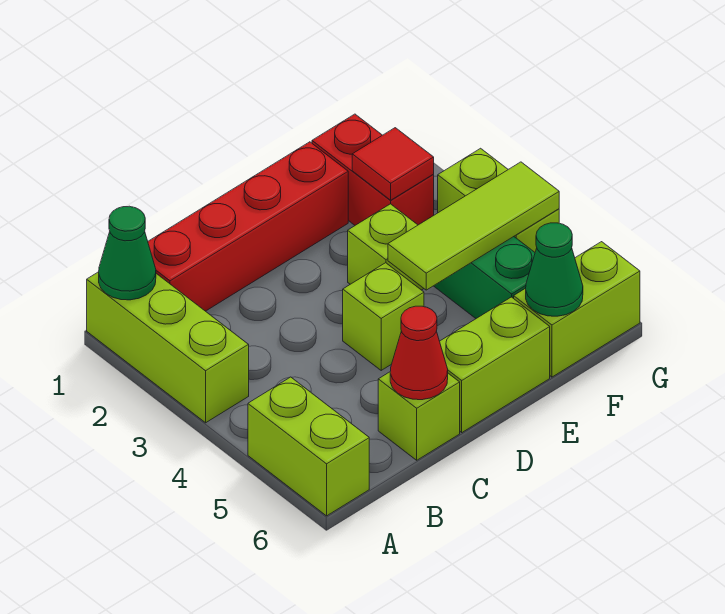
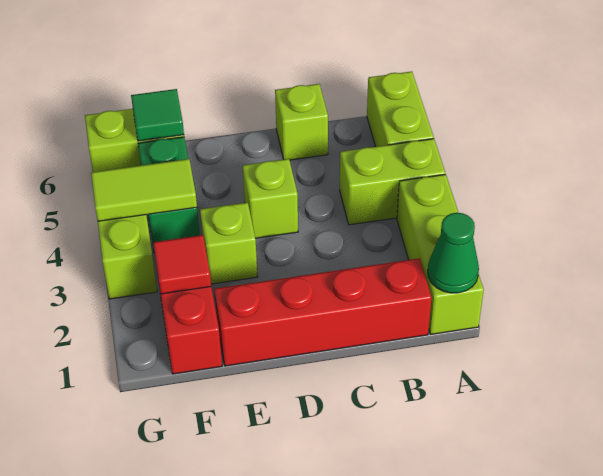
red 1x1 cone [390,306,448,400] -> none
lime 1x2 brick [440,297,550,432] -> lime 1x2 brick moved to [340,139,445,225]
lime 1x3 tile [388,162,559,290] -> lime 1x2 tile [91,159,197,221]
green 1x1 cone [526,223,583,316] -> green 1x1 tile [131,89,184,141]

